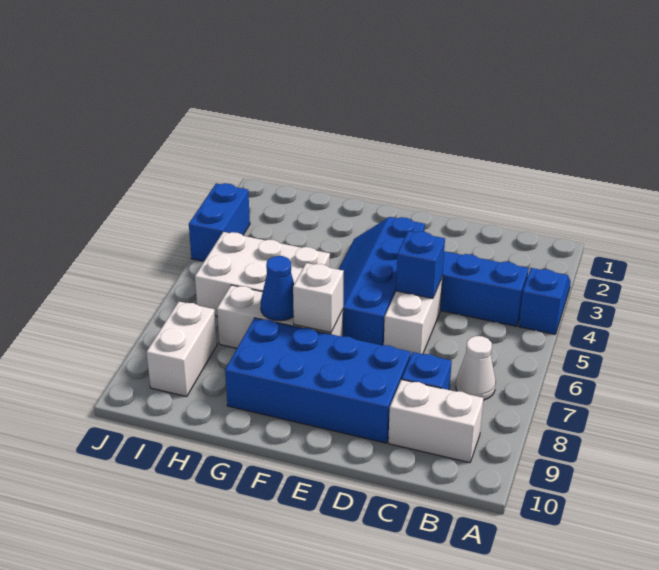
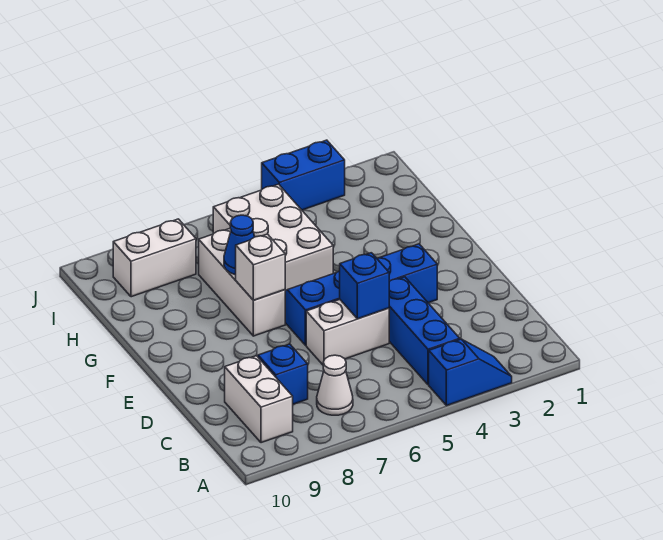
blue 2x4 brick [225,318,411,443] -> none

